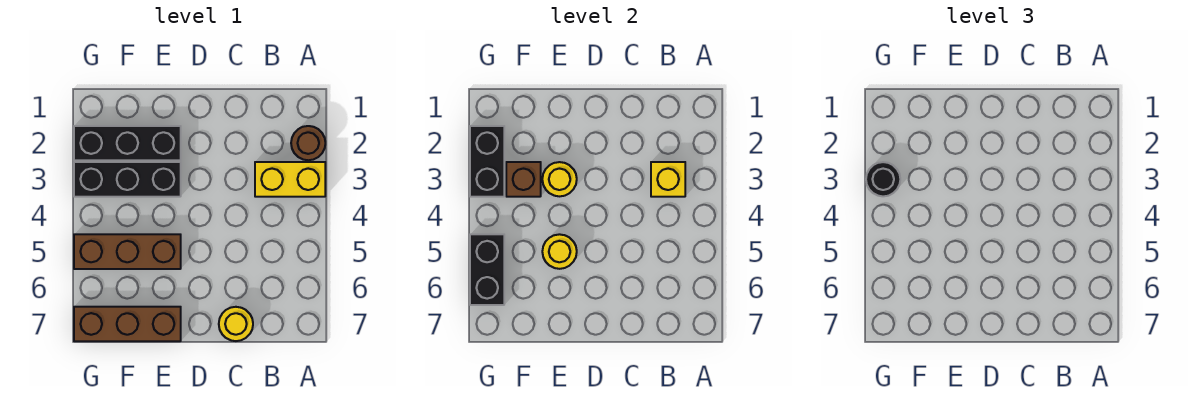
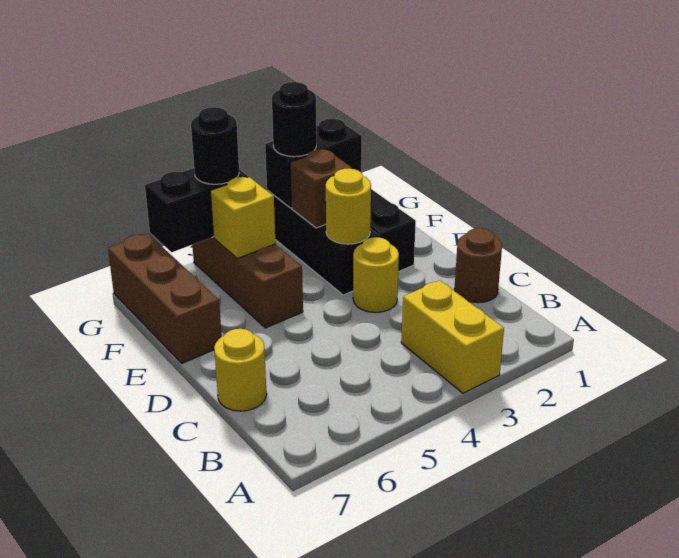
brown 1x1 round brick [291,126,325,160] -> brown 1x1 round brick moved to [454,228,502,303]
yellow 1x1 brick [651,162,685,197] -> yellow 1x1 brick moved to [210,177,276,259]
yellow 1x1 round brick [542,234,577,269] -> yellow 1x1 round brick moved to [353,237,399,313]
none -> black 1x1 round brick [191,107,239,184]

